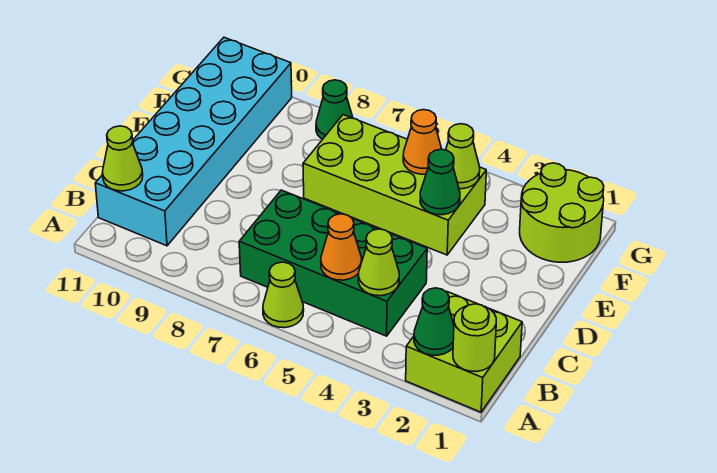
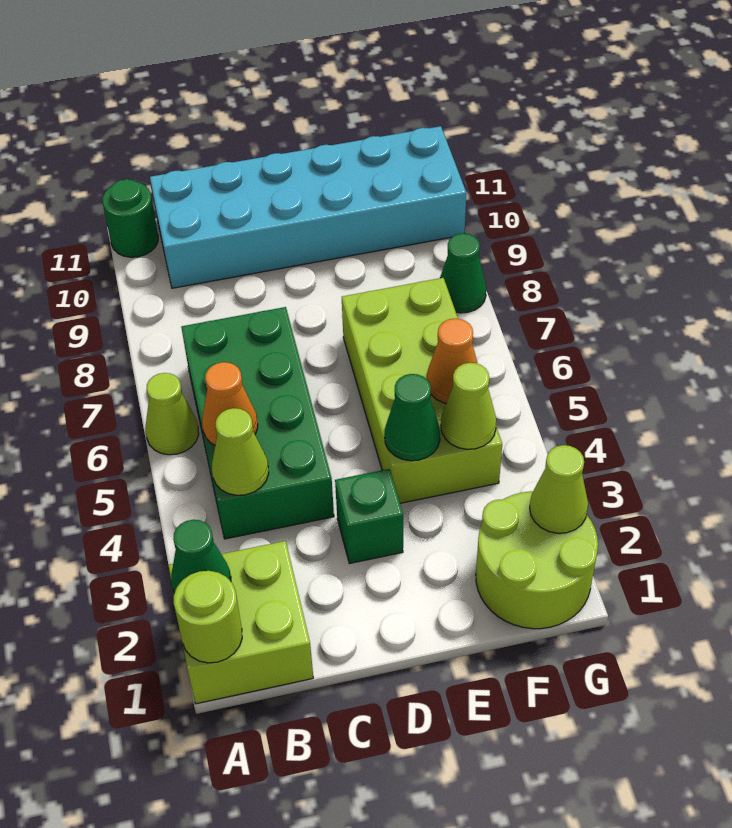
none -> green 1x1 round brick [102,179,158,257]
lime 1x1 cone [102,126,143,191] -> lime 1x1 cone moved to [530,445,588,533]
none -> green 1x1 brick [335,469,403,564]

